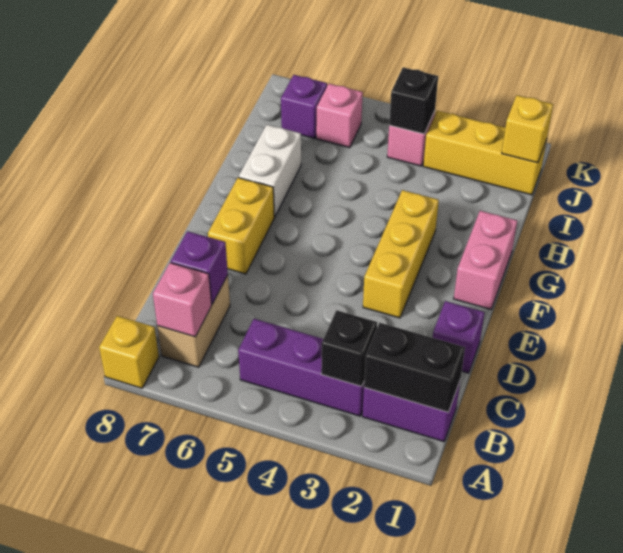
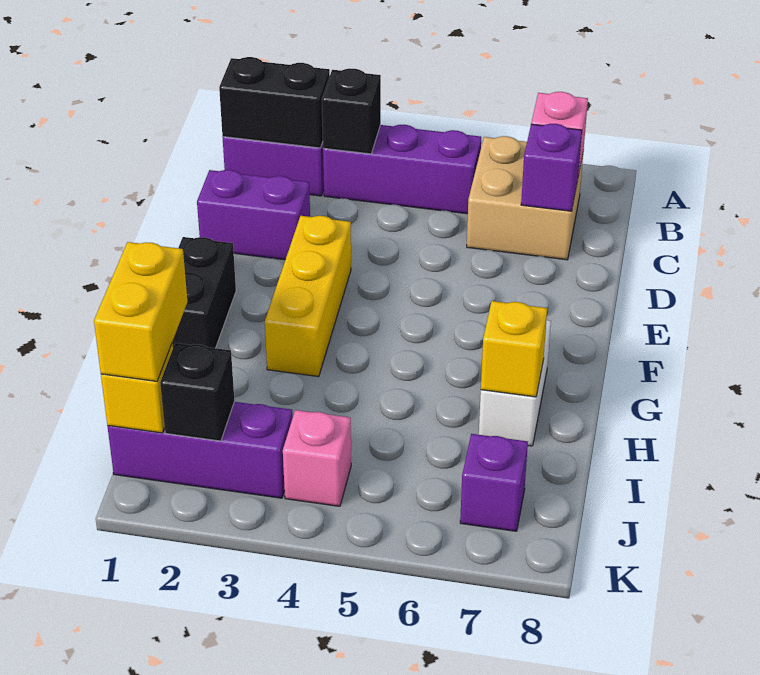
yellow 1x1 brick [99,316,159,388] -> yellow 1x1 brick moved to [481,301,547,397]
tan 1x2 brick [157,275,230,367] -> tan 2x2 brick [467,136,584,260]
purple 1x1 brick [433,301,484,373] -> purple 1x2 brick [197,170,310,260]
yellow 1x2 brick [208,178,274,274] -> yellow 1x2 brick moved to [94,242,187,381]
pink 1x2 brick [454,211,517,309] -> black 1x2 brick [172,237,236,348]
yellow 1x3 brick [423,111,547,195] -> purple 1x3 brick [107,402,293,498]
black 1x1 brick [389,67,438,134] -> black 1x1 brick moved to [160,343,235,441]
pink 1x1 brick [316,84,363,148] -> none

